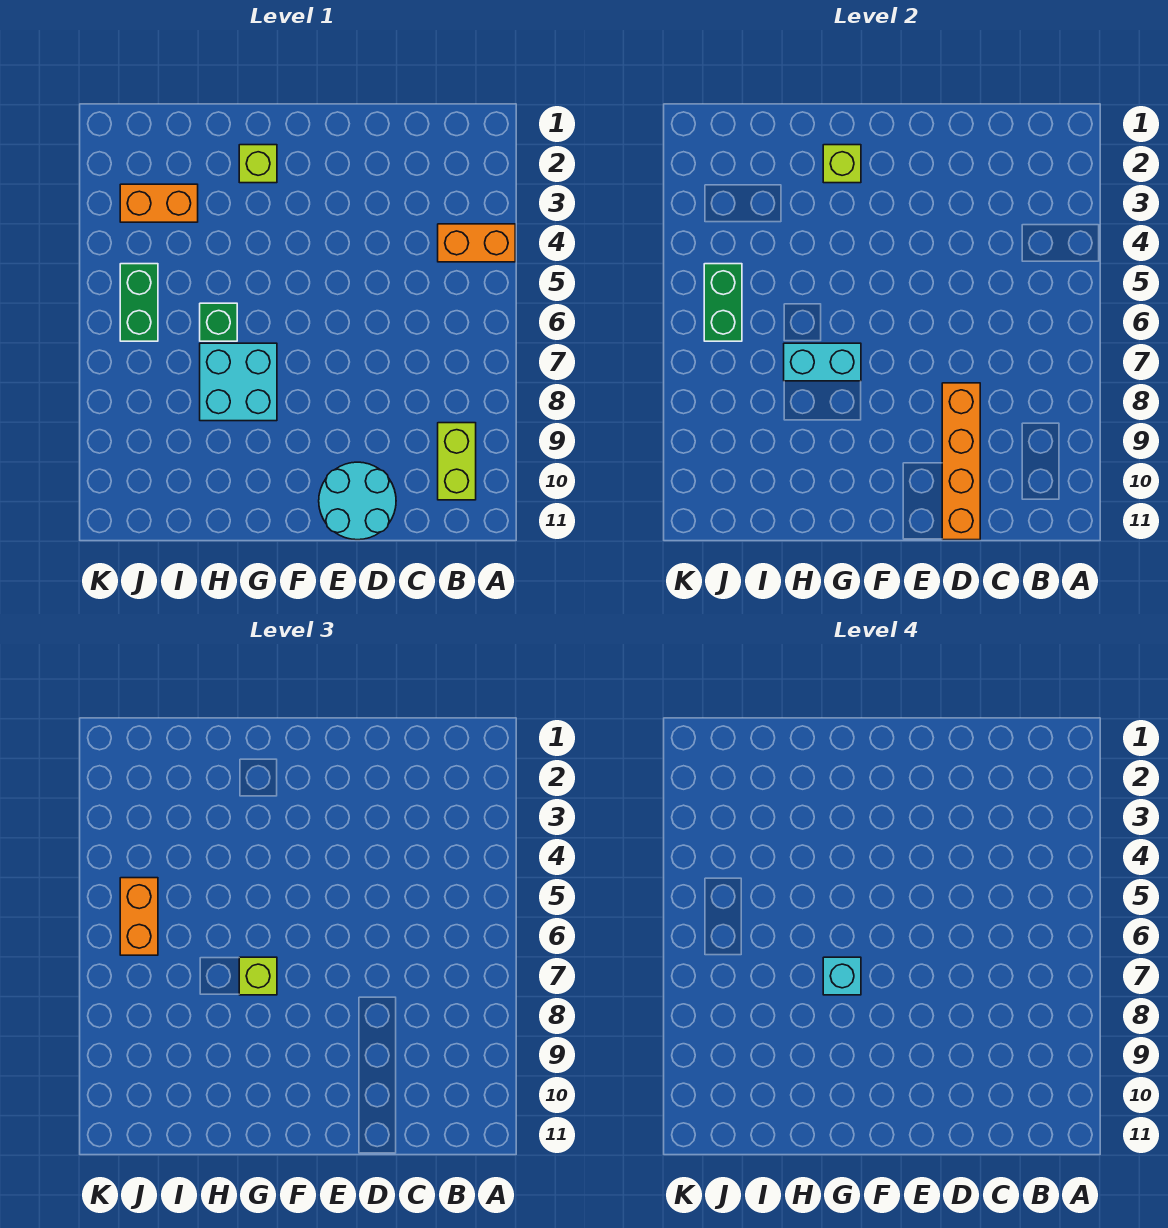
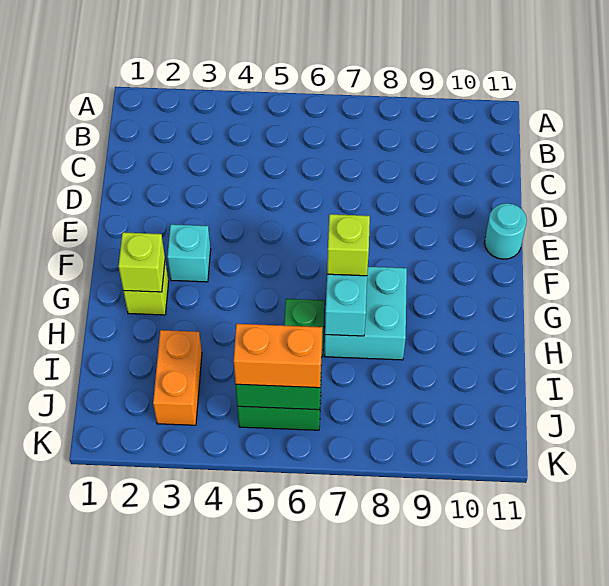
orange 1x2 brick [438,224,515,262] -> none
lime 1x2 brick [438,423,476,500] -> none
orange 1x4 brick [942,383,980,540] -> none
cyan 2x2 round brick [319,462,396,540] -> cyan 1x1 round brick [485,203,527,259]
cyan 1x1 brick [823,957,861,995] -> cyan 1x1 brick moved to [167,224,211,282]

